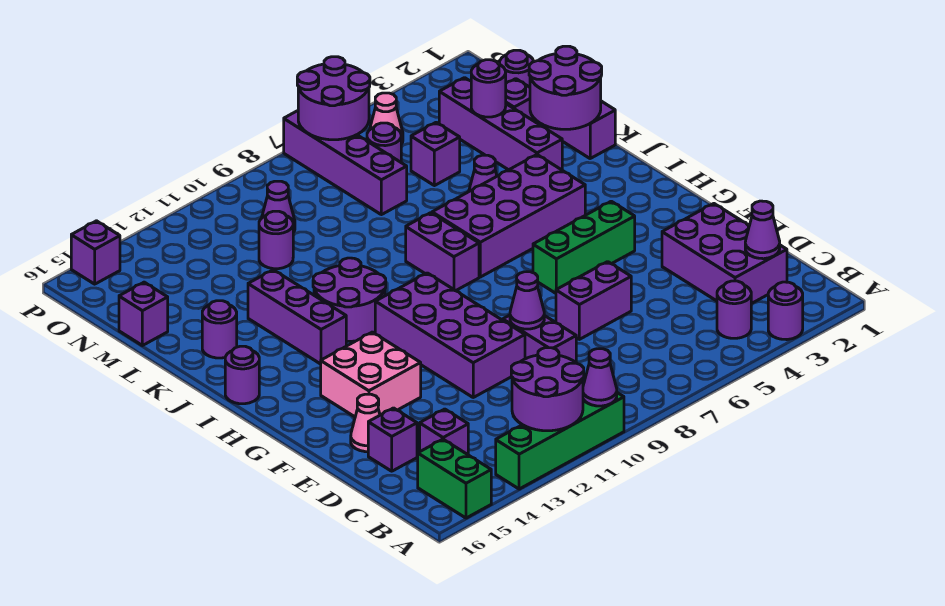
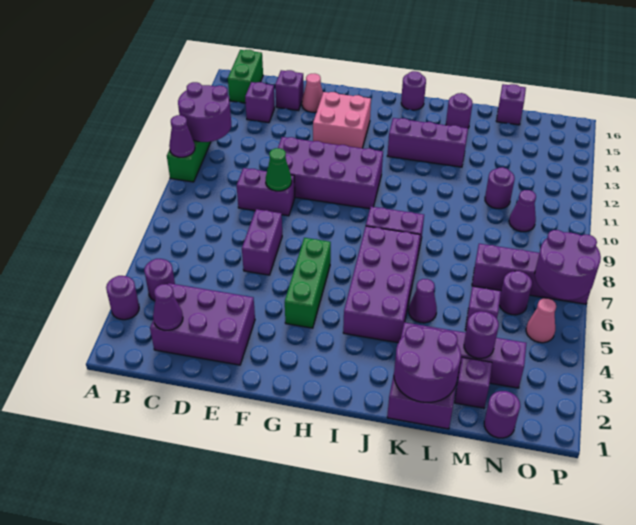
green 1x2 brick [418,439,491,518] -> green 1x2 brick turned to [228,50,263,103]
purple 1x1 cone [510,272,544,329] -> green 1x1 cone [266,148,292,191]
purple 2x2 round brick [313,258,386,341] -> none
purple 1x1 brick [71,221,120,284] -> none

